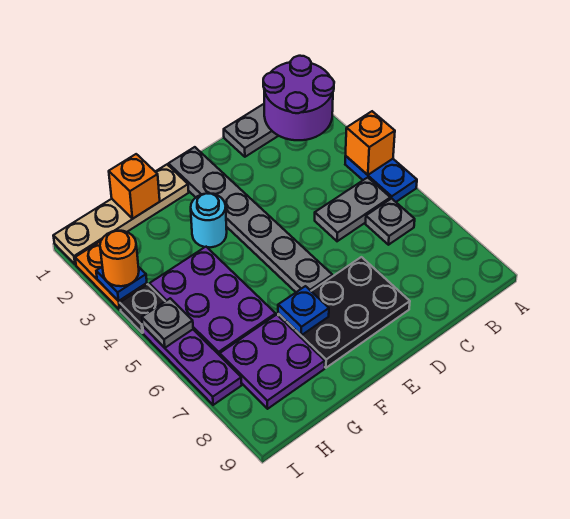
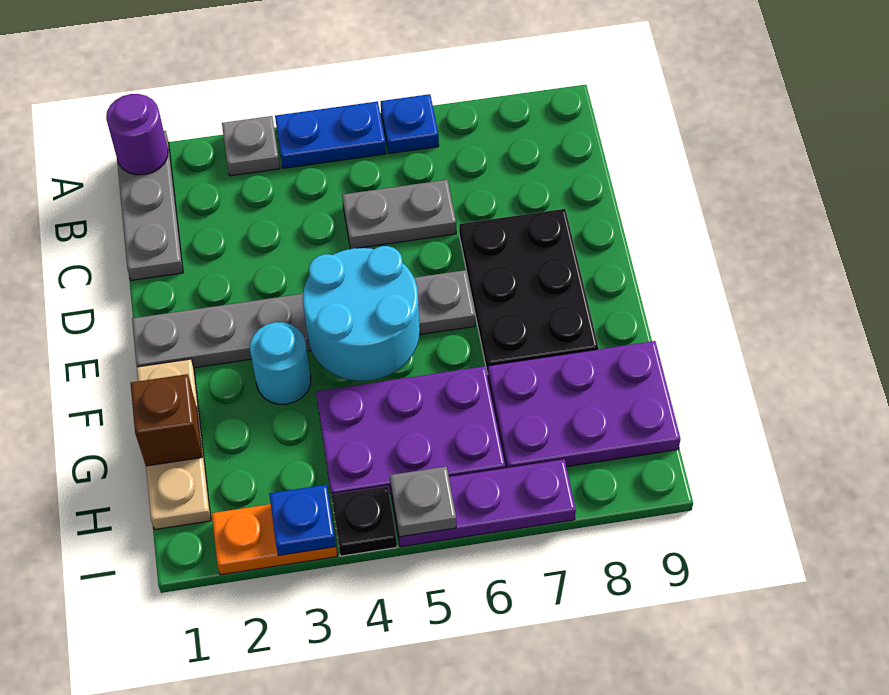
purple 2x2 round brick [263,56,334,140] -> purple 1x1 round brick [106,94,168,175]
orange 1x1 brick [346,111,395,175] -> none
grey 1x2 plate [315,177,390,241] -> grey 1x2 plate turned to [342,180,456,249]
grey 1x1 plate [366,198,415,245] -> grey 1x1 plate moved to [222,116,280,176]
none -> cyan 2x2 round brick [303,246,420,381]
tan 1x4 plate [53,165,189,265] -> tan 1x3 plate [137,359,211,529]
blue 1x1 plate [278,286,329,335] -> blue 1x1 plate moved to [380,94,439,154]
orange 1x1 brick [109,154,160,219] -> brown 1x1 brick [131,374,202,466]
purple 2x2 plate [220,315,325,409] -> purple 2x3 plate [488,341,680,468]
orange 1x1 round brick [100,231,139,286] -> none

